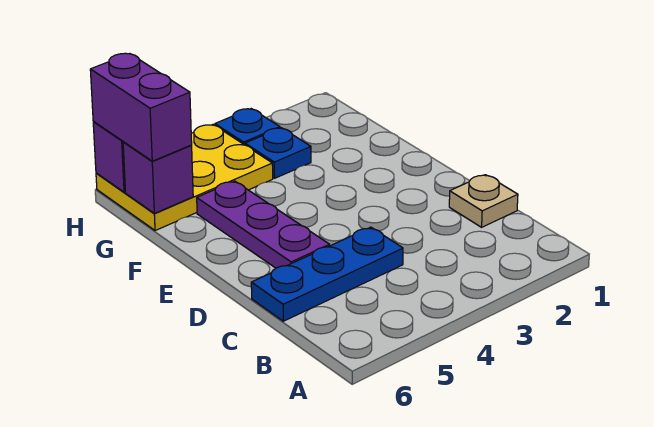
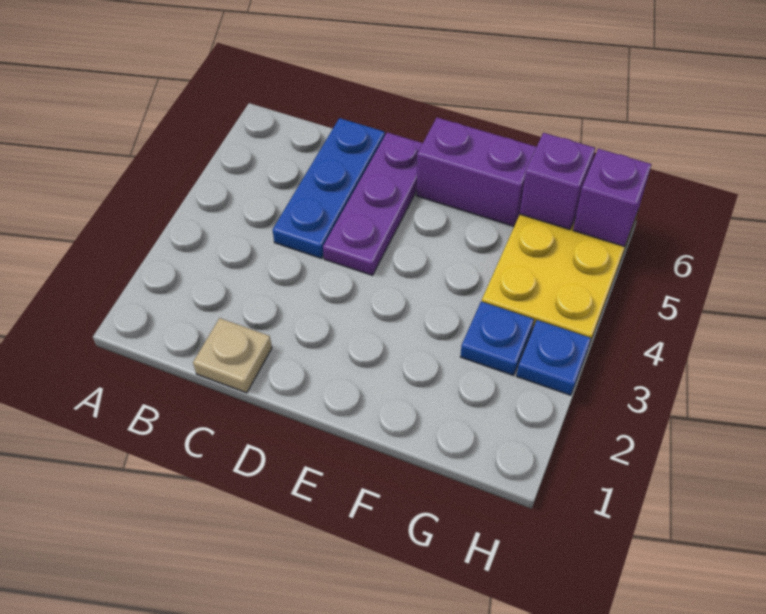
purple 1x3 plate [197,181,330,268] -> purple 1x3 plate turned to [323,133,423,275]
purple 1x2 brick [90,53,192,161] -> purple 1x2 brick moved to [417,118,536,226]

